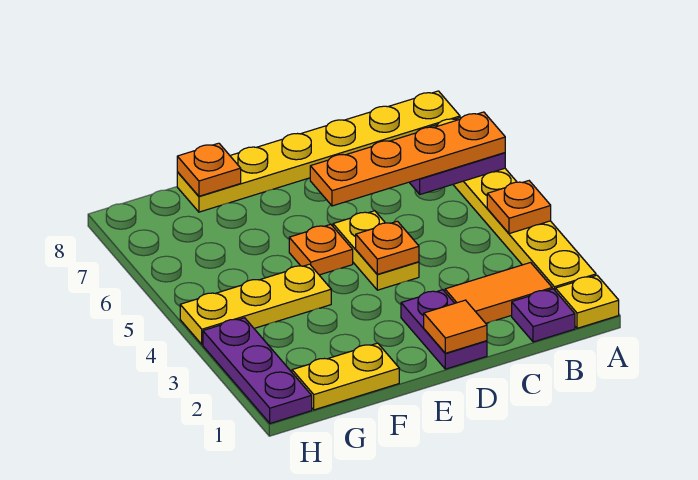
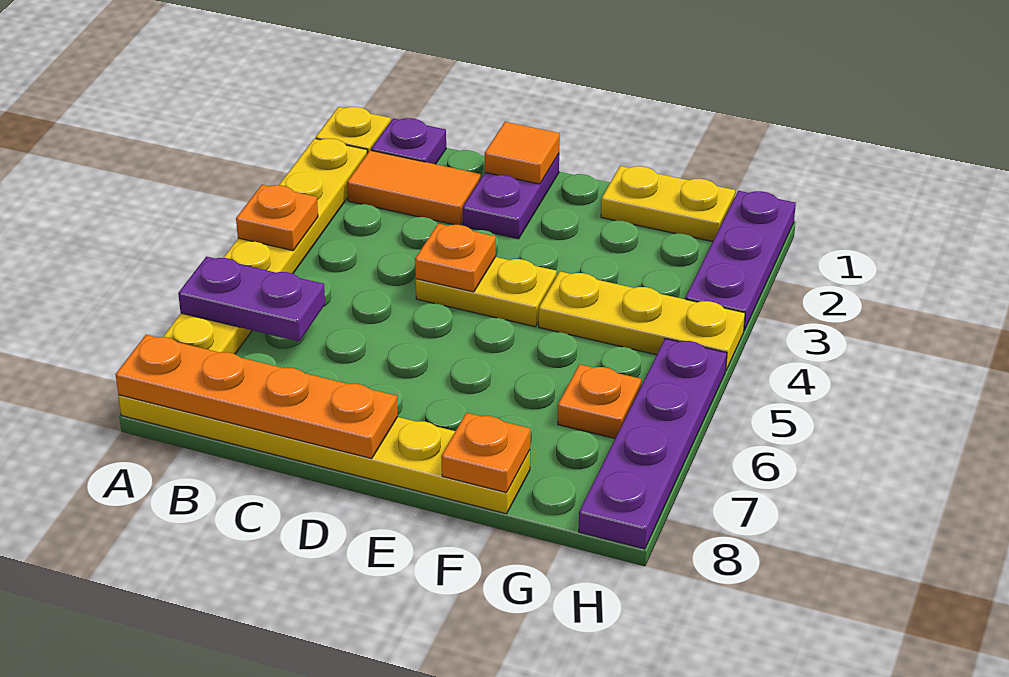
orange 1x4 plate [310,112,505,206] -> orange 1x4 plate moved to [115,335,398,459]
yellow 1x2 plate [333,211,419,290] -> yellow 1x2 plate turned to [416,257,557,327]
orange 1x1 plate [289,224,353,275] -> orange 1x1 plate moved to [558,364,641,438]
none -> purple 1x4 plate [579,339,727,549]

